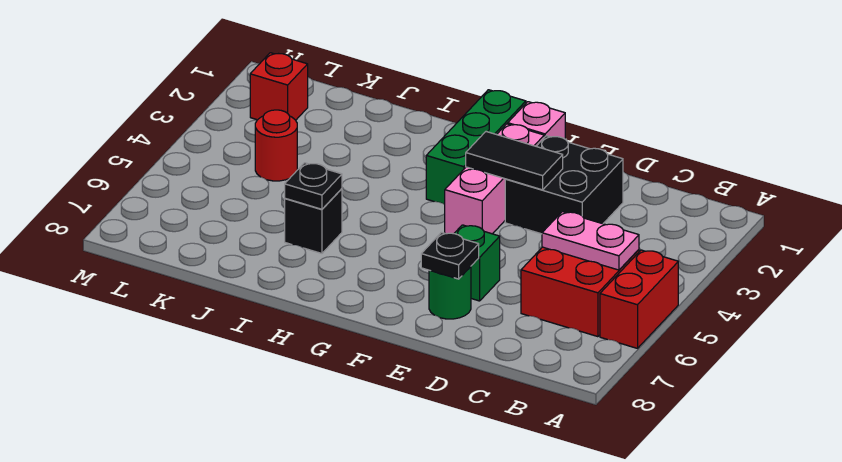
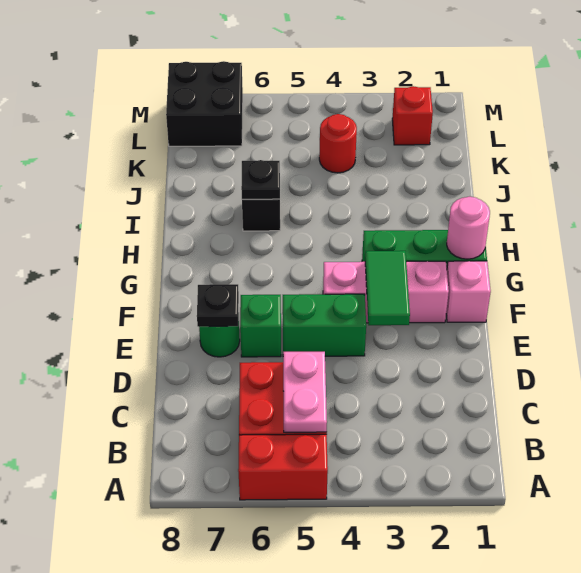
black 2x2 brick [505,136,623,234] -> black 2x2 brick moved to [166,61,243,146]
black 1x2 tile [466,132,563,190] -> green 1x2 tile [365,251,410,325]
none -> green 1x2 brick [283,294,366,356]
none -> pink 1x1 round brick [447,197,490,259]

